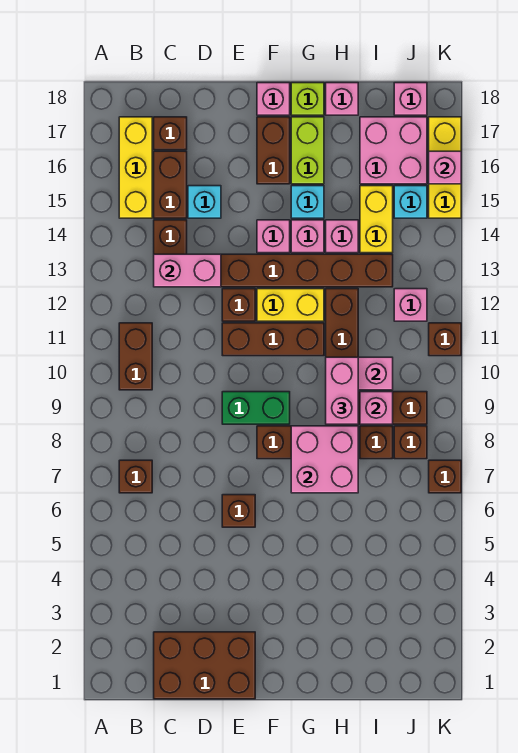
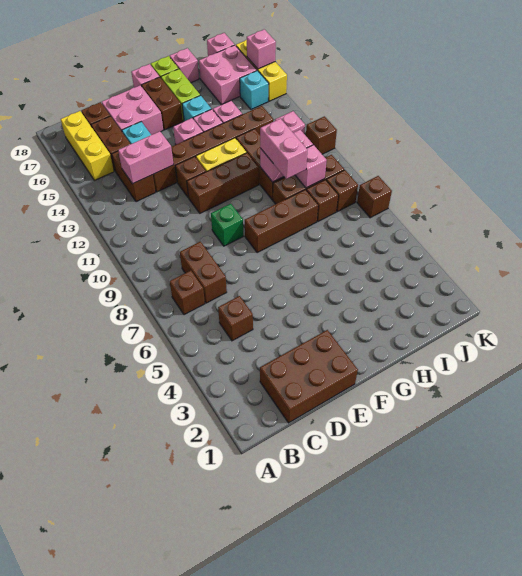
brown 1x2 brick [119,323,152,390] -> brown 1x2 brick moved to [180,242,227,303]
brown 1x1 brick [222,495,255,527] -> brown 1x1 brick moved to [218,296,253,341]
green 1x2 brick [222,392,290,424] -> green 1x1 brick [211,204,243,246]
pink 2x2 brick [291,426,358,493] -> pink 2x2 brick moved to [102,85,163,135]
yellow 1x2 brick [360,186,393,253] -> none

